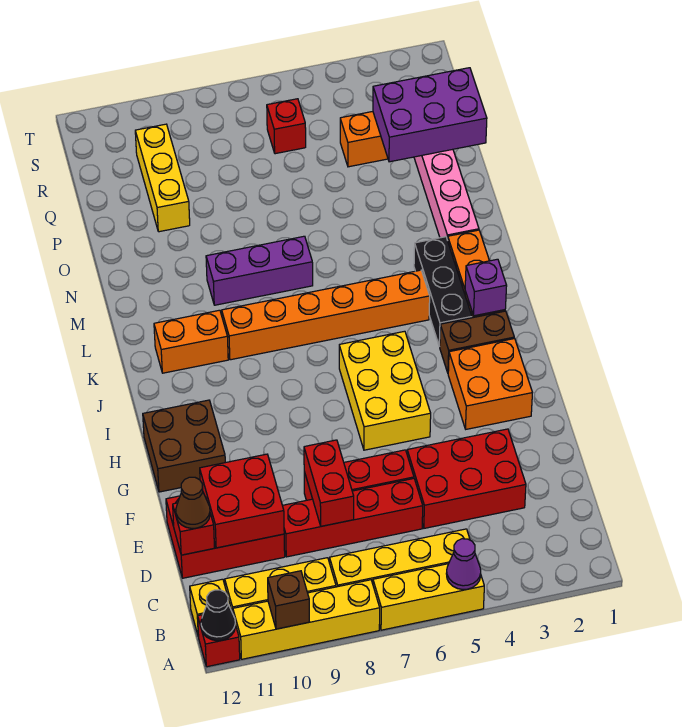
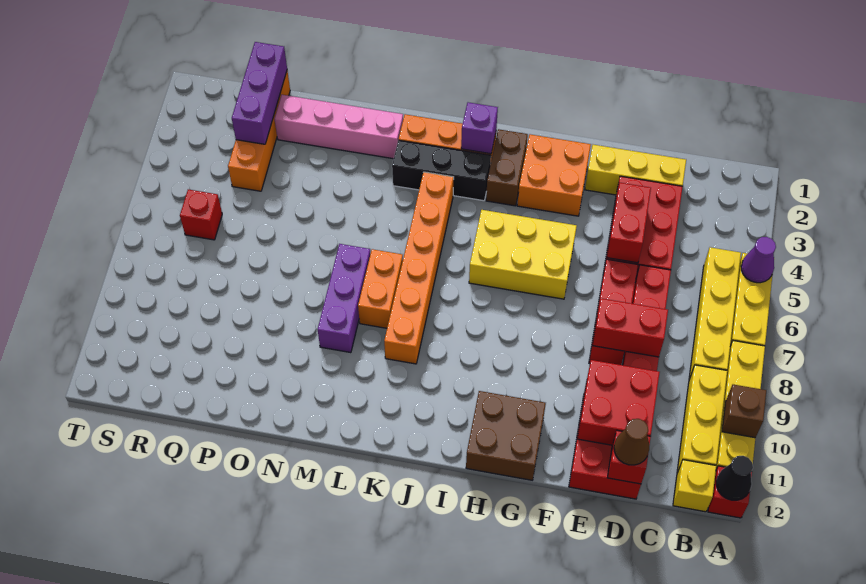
none -> red 1x2 brick [607,183,651,263]
orange 1x2 brick [154,310,228,373] -> orange 1x2 brick moved to [358,249,403,328]
purple 2x3 brick [373,68,487,162] -> purple 1x3 brick [232,42,287,144]
yellow 1x3 brick [135,124,190,232] -> yellow 1x3 brick moved to [585,145,686,195]

